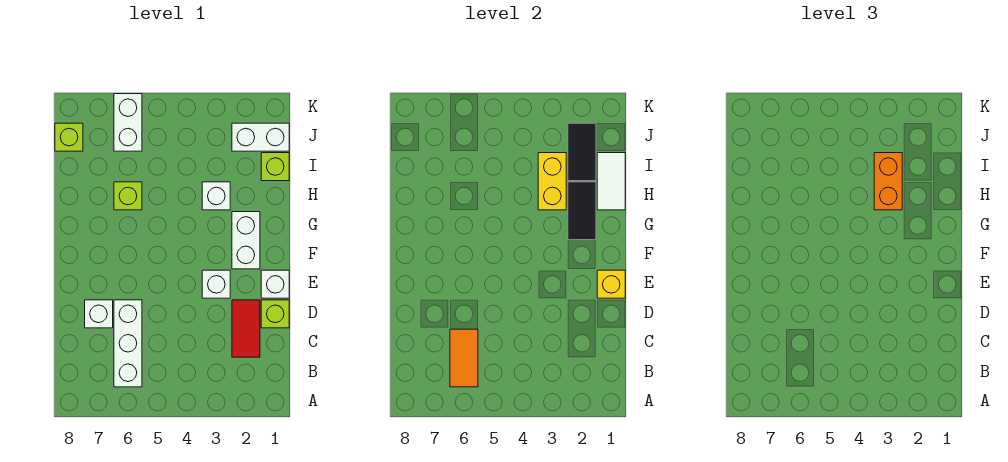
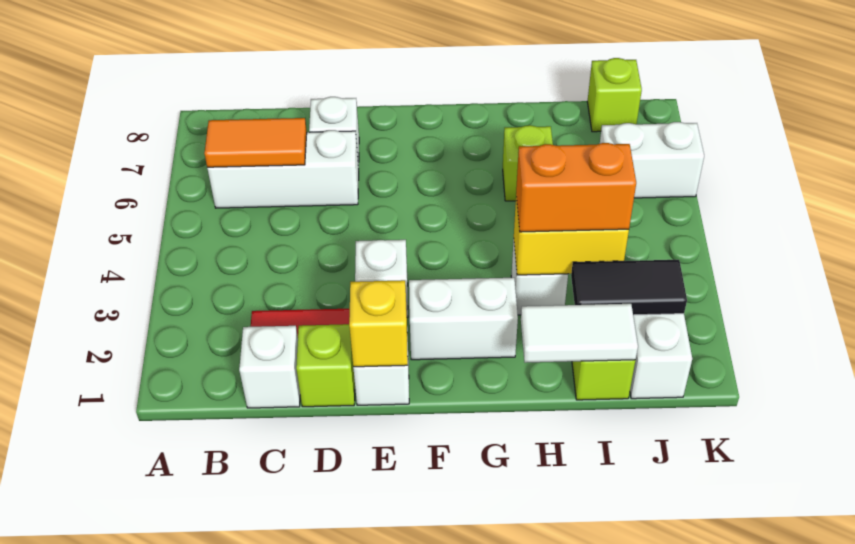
none -> white 1x1 brick [239,326,300,408]
black 1x2 tile [568,182,596,240] -> none

